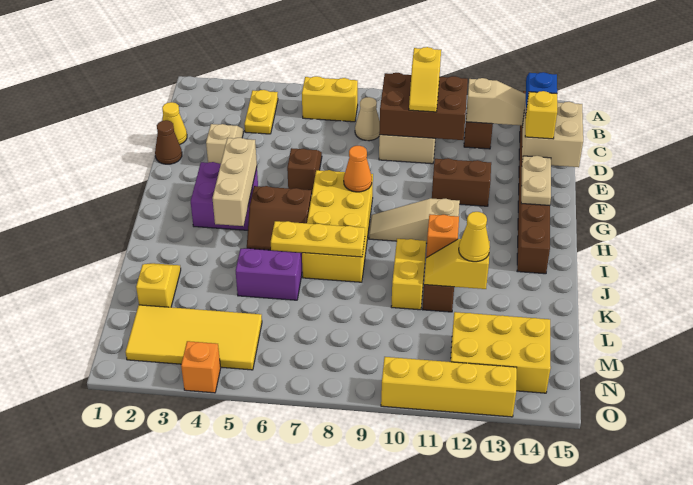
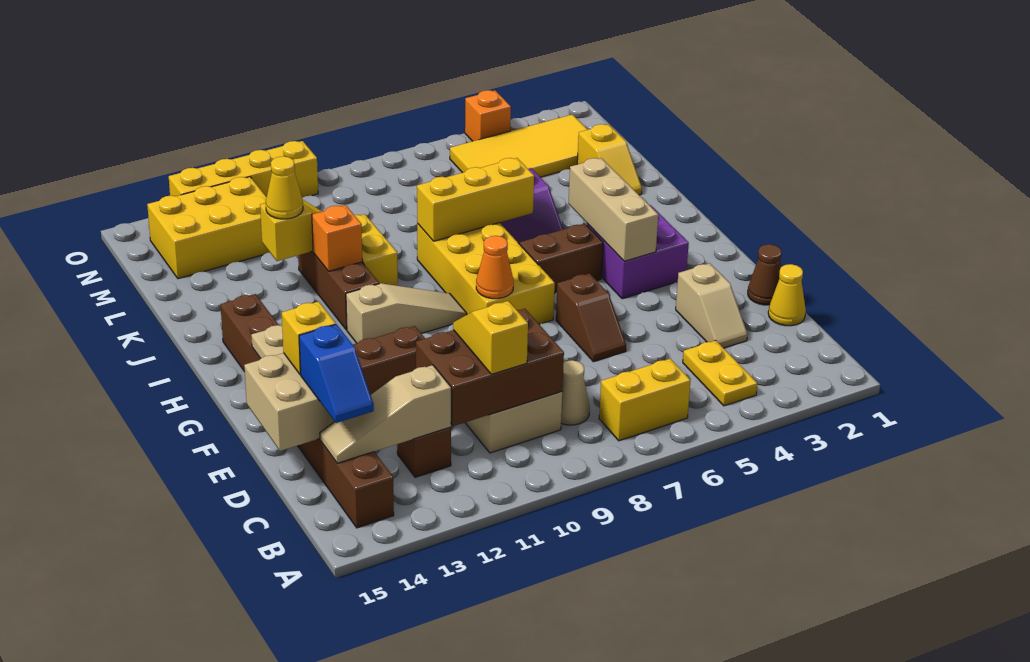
yellow 1x3 plate [271,221,365,257] -> yellow 1x3 brick [417,158,534,241]

